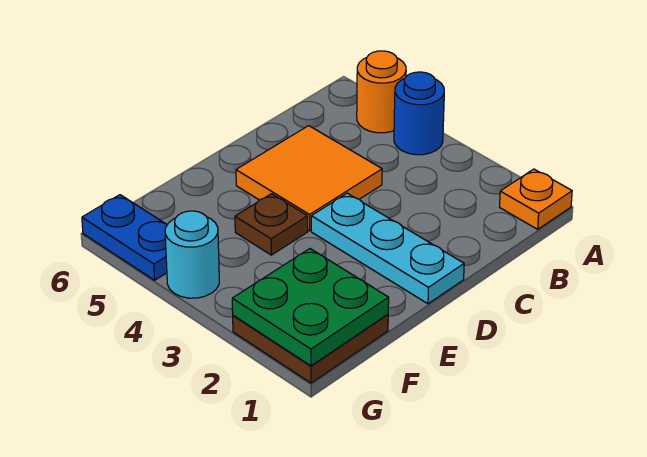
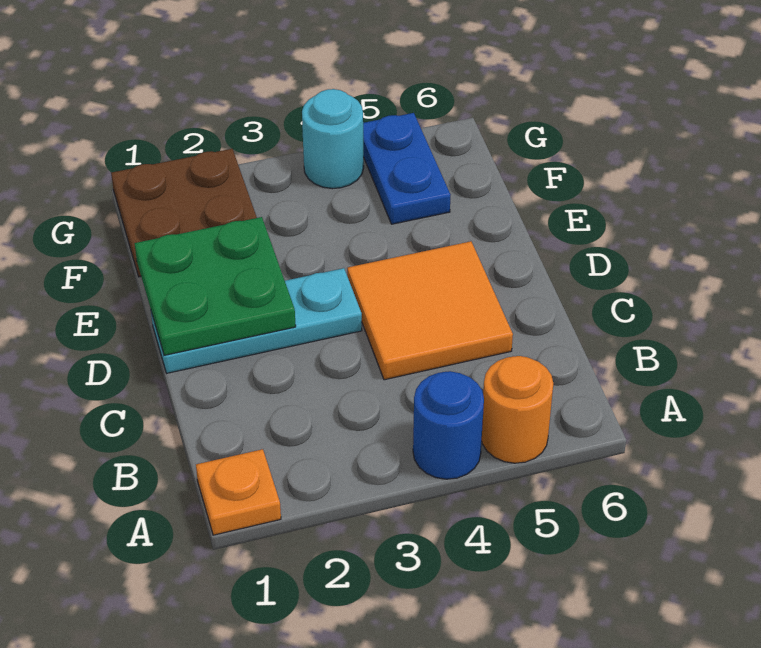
brown 1x1 plate [235,194,308,255] -> none
green 2x2 plate [232,249,389,366] -> green 2x2 plate moved to [134,217,296,355]
blue 1x2 plate [82,195,167,280] -> blue 1x2 plate turned to [363,113,450,224]

